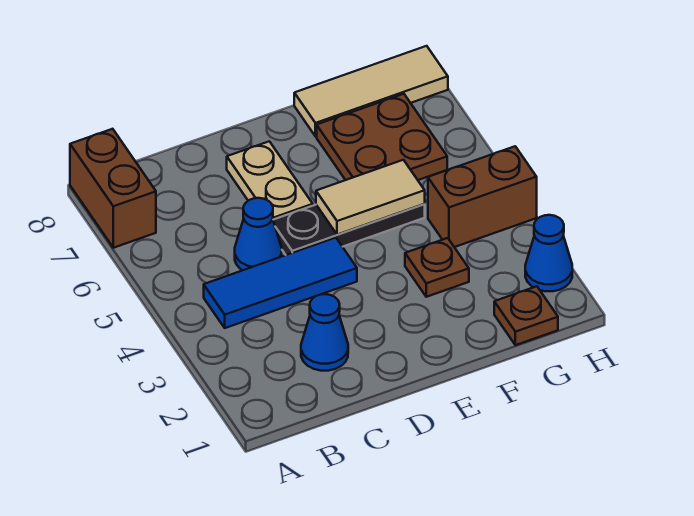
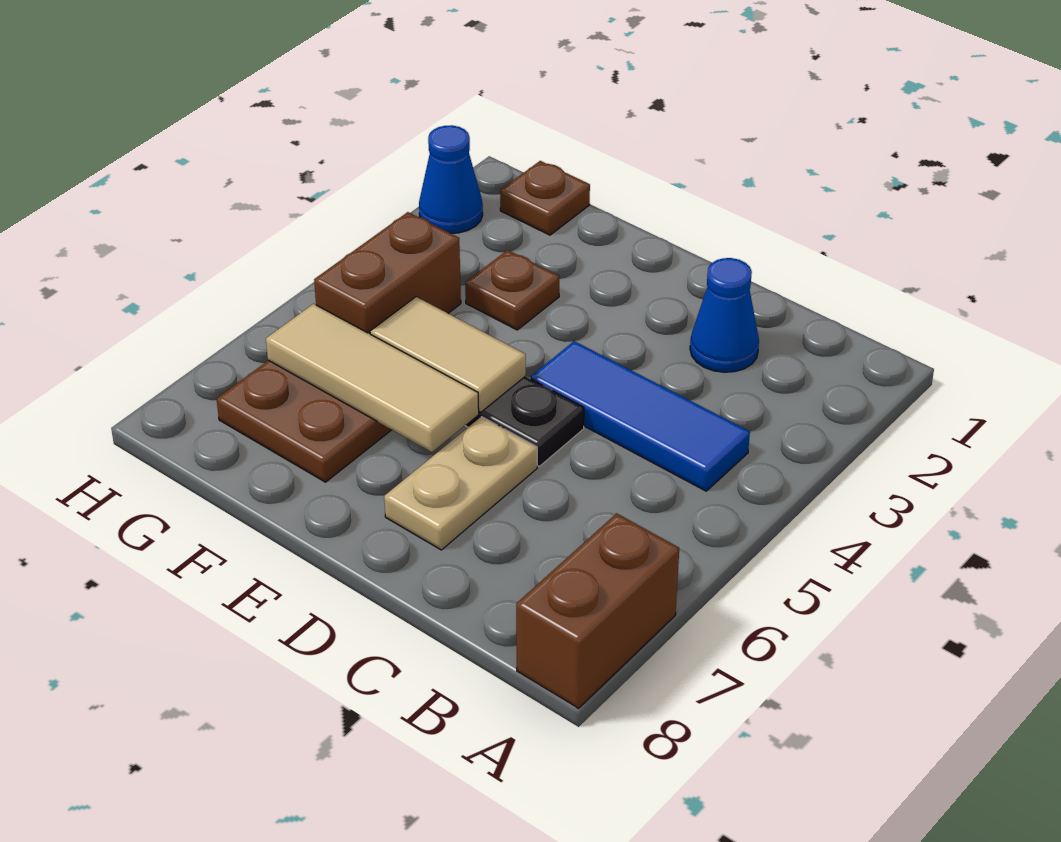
blue 1x1 cone [235,198,282,270] -> none
tan 1x3 tile [294,46,448,137] -> tan 1x3 tile moved to [266,304,479,452]
brown 1x2 brick [428,146,537,247] -> brown 1x2 brick turned to [314,212,461,334]

